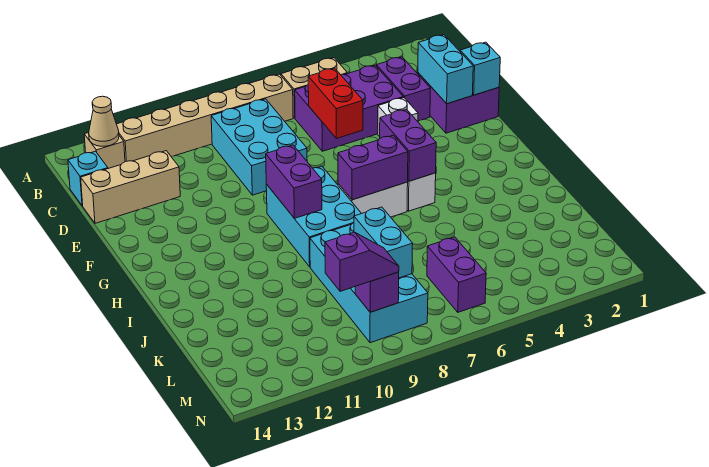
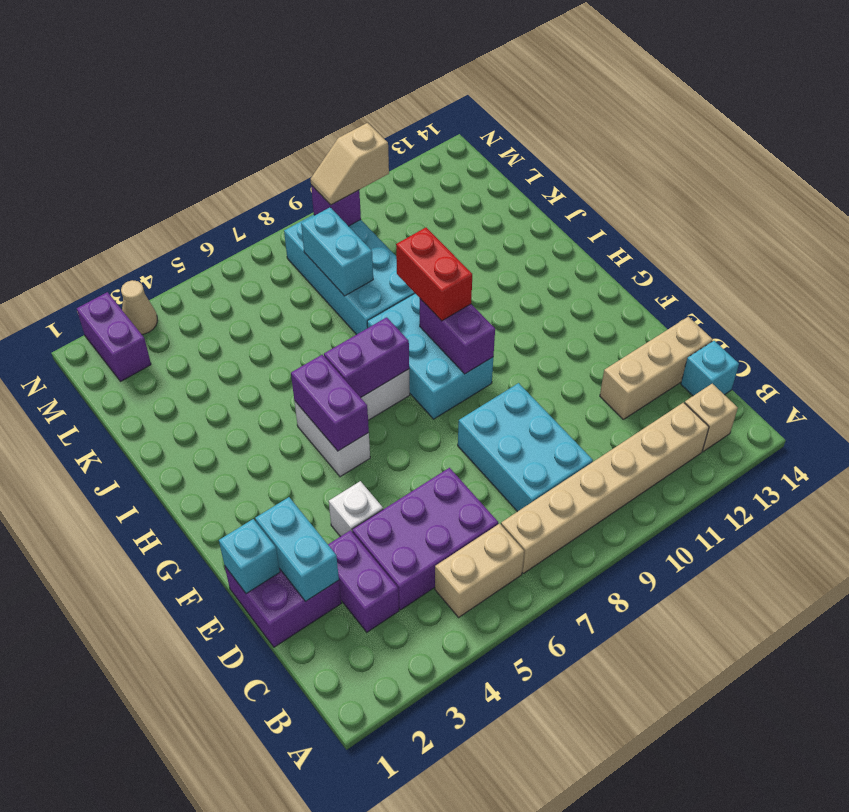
tan 1x1 cone [89,96,119,146] -> tan 1x1 cone moved to [121,280,157,334]
red 1x2 brick [308,68,363,139] -> red 1x2 brick moved to [396,228,472,321]
purple 1x2 brick [427,237,486,312] -> purple 1x2 brick moved to [77,292,151,382]
purple 1x2 slope [325,232,399,291] -> tan 1x2 slope [311,123,389,205]

